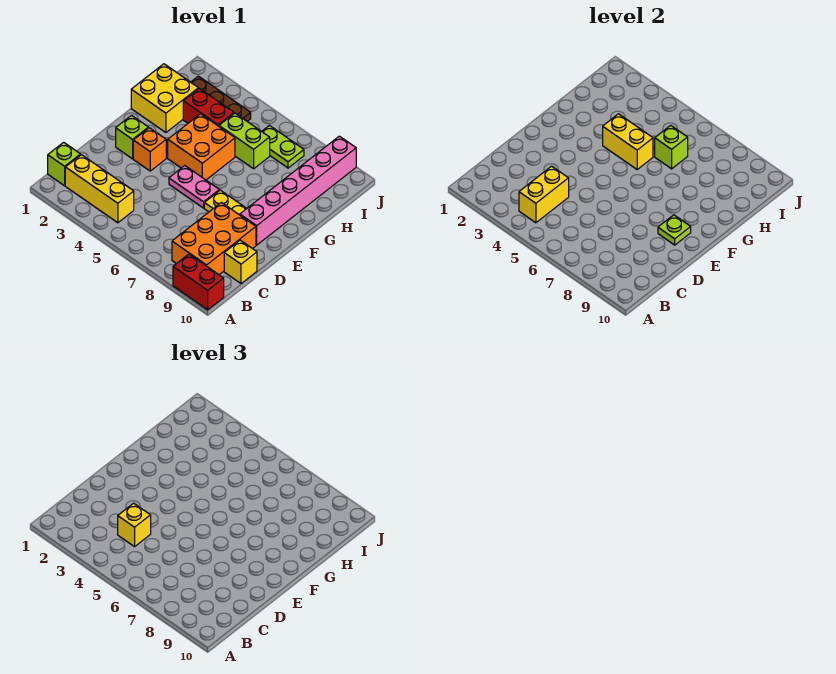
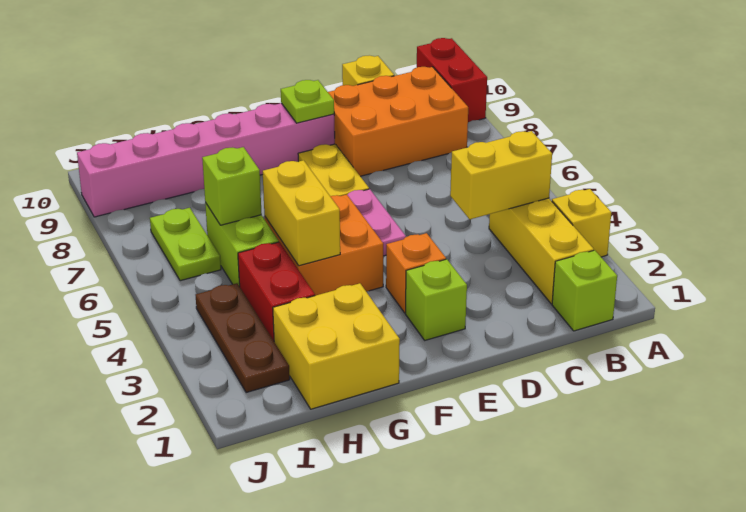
yellow 1x1 brick [118,503,151,547] -> yellow 1x1 brick moved to [552,189,611,257]

